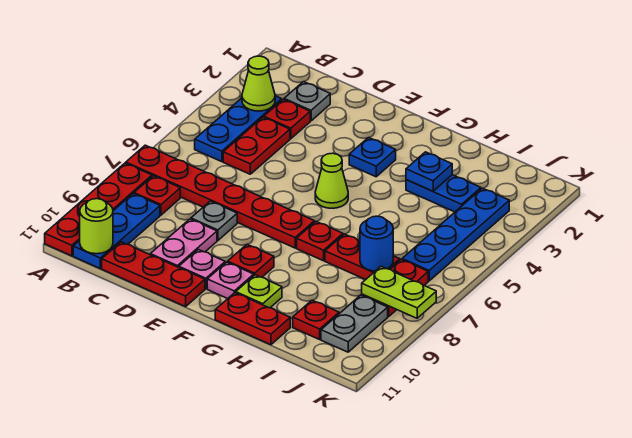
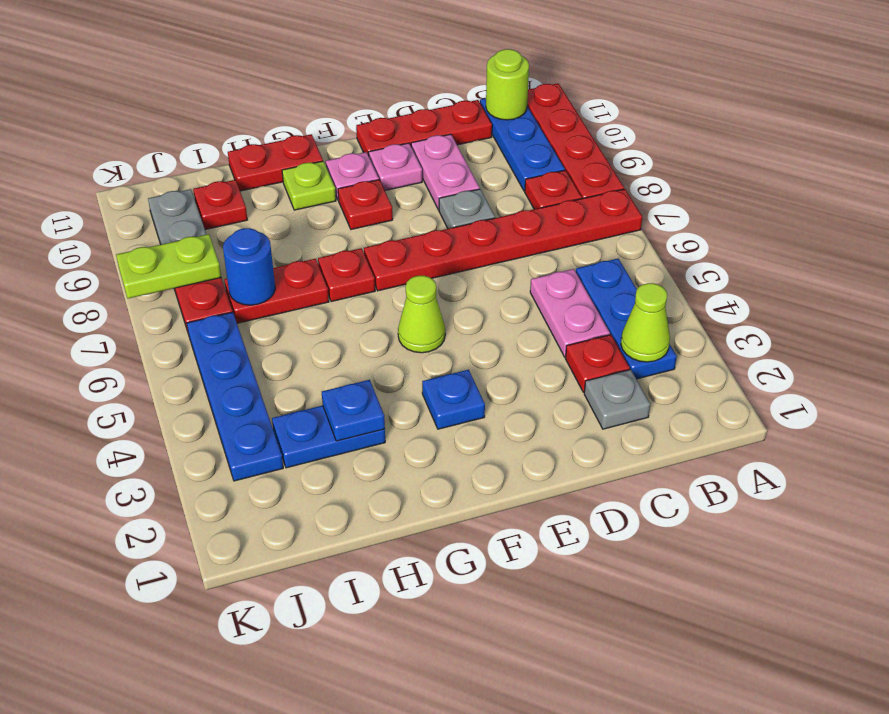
red 1x2 plate [223,117,290,174] -> pink 1x2 plate [530,269,610,357]

